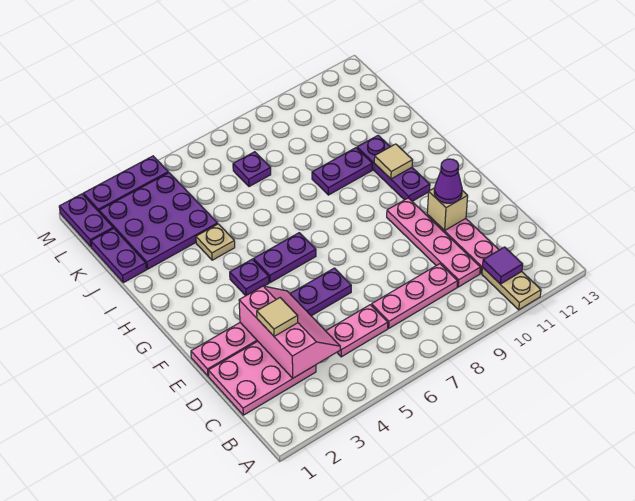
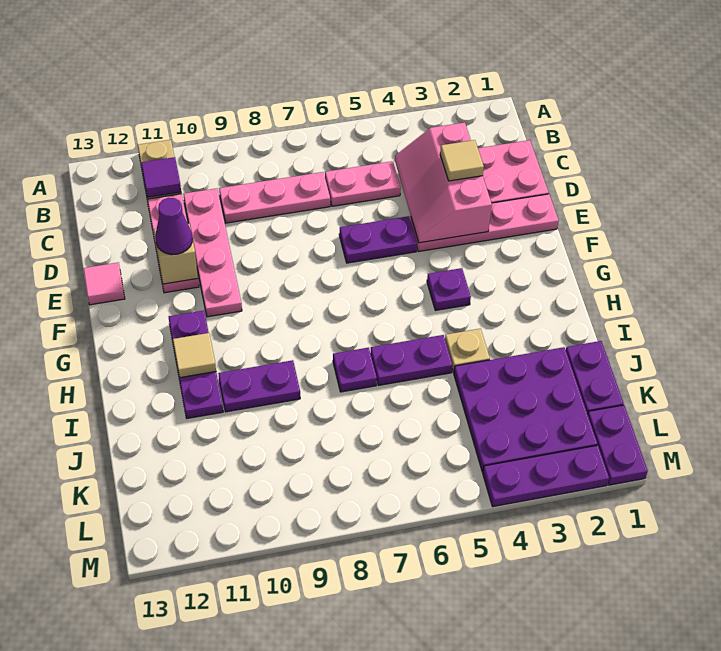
none -> pink 1x1 tile [83,262,125,305]
purple 1x2 plate [254,233,316,283] -> purple 1x2 plate moved to [370,335,452,385]
purple 1x1 plate [233,152,271,187] -> purple 1x1 plate moved to [333,348,377,392]

